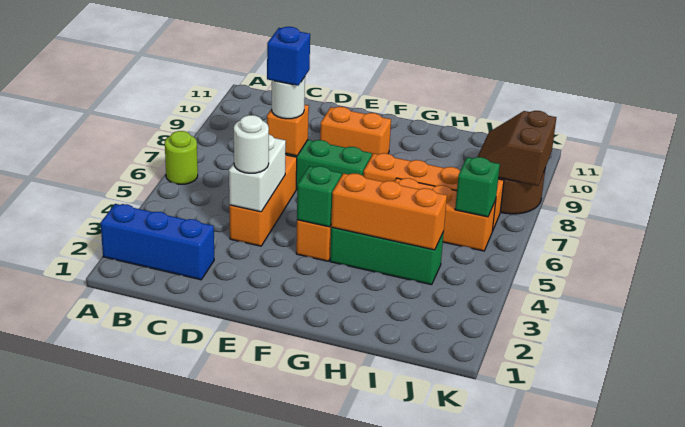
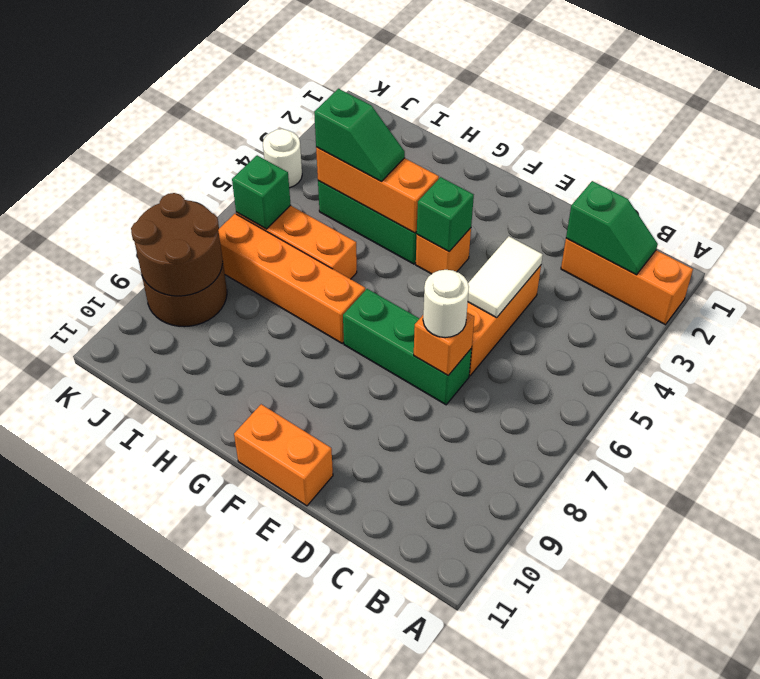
blue 1x3 brick [101,204,214,280] -> orange 1x3 brick [561,238,693,325]
lime 1x1 round brick [165,131,198,184] -> none
none -> green 1x2 slope [566,181,658,275]
white 1x2 brick [229,135,286,212] -> white 1x2 tile [468,236,543,318]
white 1x1 round brick [234,115,269,173] -> white 1x1 round brick moved to [263,129,302,188]
blue 1x1 brick [267,27,310,86] -> none
orange 1x2 brick [320,107,391,155] -> orange 1x2 brick moved to [234,404,333,506]
none -> green 1x2 slope [314,89,405,181]
brown 2x2 slope [478,111,556,186] -> brown 2x2 round brick [131,193,223,296]

